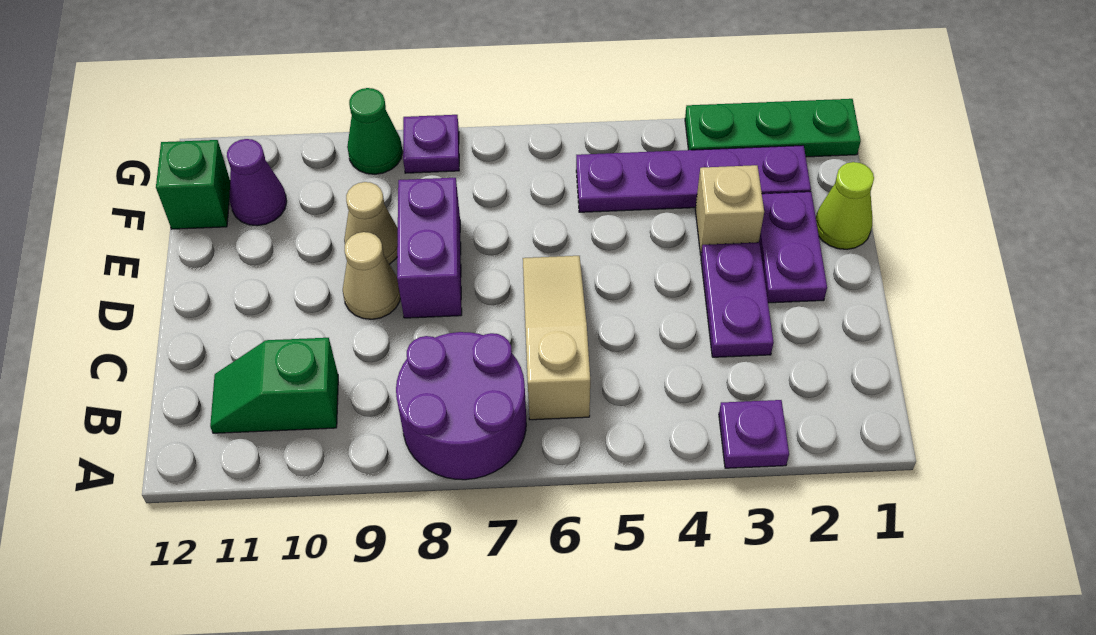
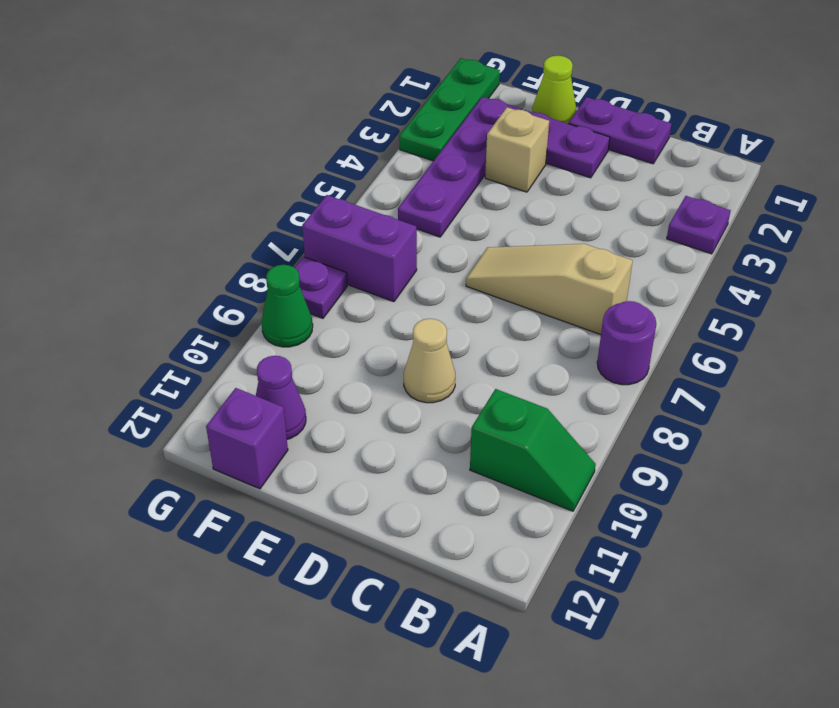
purple 2x2 round brick [396,332,526,480] -> purple 1x1 round brick [597,301,656,385]
green 1x2 slope [210,338,338,433] -> green 1x2 slope turned to [470,389,596,511]
purple 1x2 plate [701,242,774,357] -> purple 1x2 plate moved to [569,97,672,164]
purple 1x2 brick [397,178,462,318] -> purple 1x2 brick moved to [302,195,417,302]
tan 1x1 cone [344,182,398,264] -> none
green 1x1 brick [156,140,230,229] -> purple 1x1 brick [206,388,288,489]

